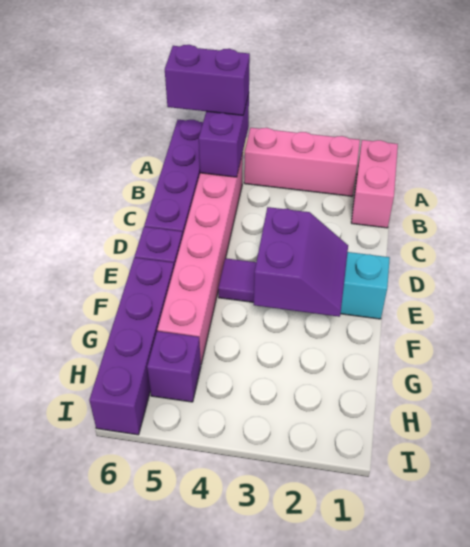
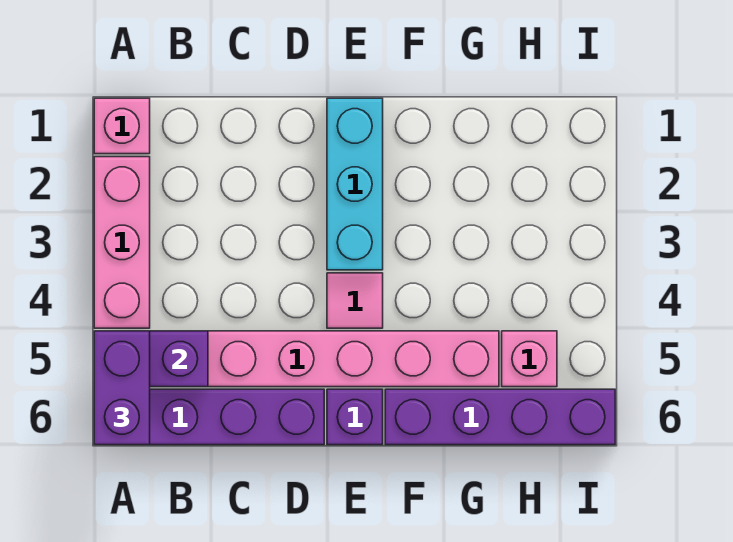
pink 1x2 brick [351,140,398,228] -> pink 1x1 brick [94,98,150,154]
purple 2x2 slope [254,207,348,317] -> none
purple 1x1 tile [218,258,256,302] -> pink 1x1 tile [327,273,383,328]
purple 1x1 brick [147,331,201,402] -> pink 1x1 brick [502,331,557,387]

